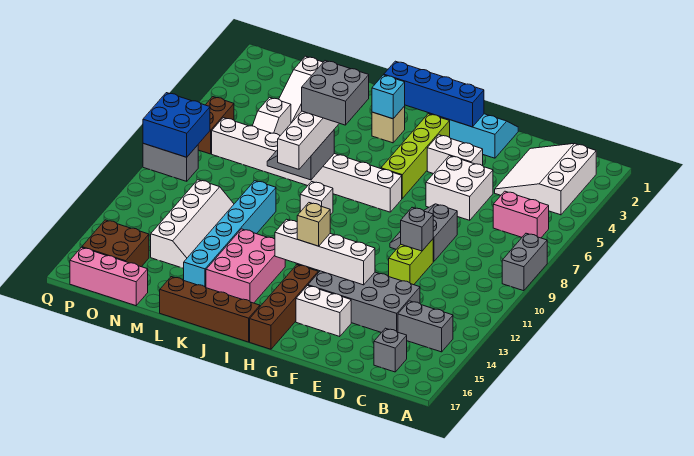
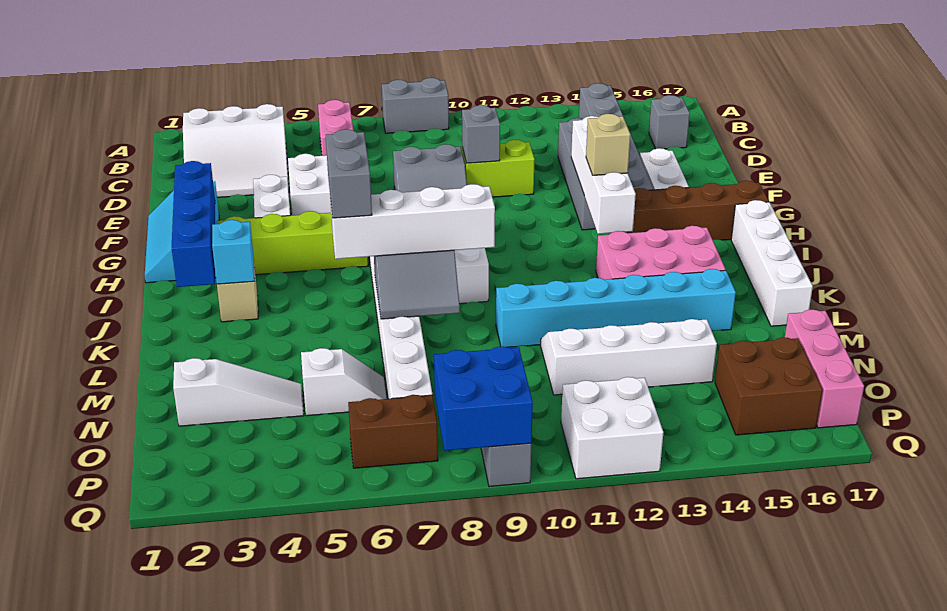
brown 1x4 brick [160,277,260,342] -> white 1x4 brick [731,200,813,326]
grey 2x2 brick [302,61,369,125] -> grey 1x2 brick [326,129,372,218]
none -> white 2x2 brick [561,377,663,479]

